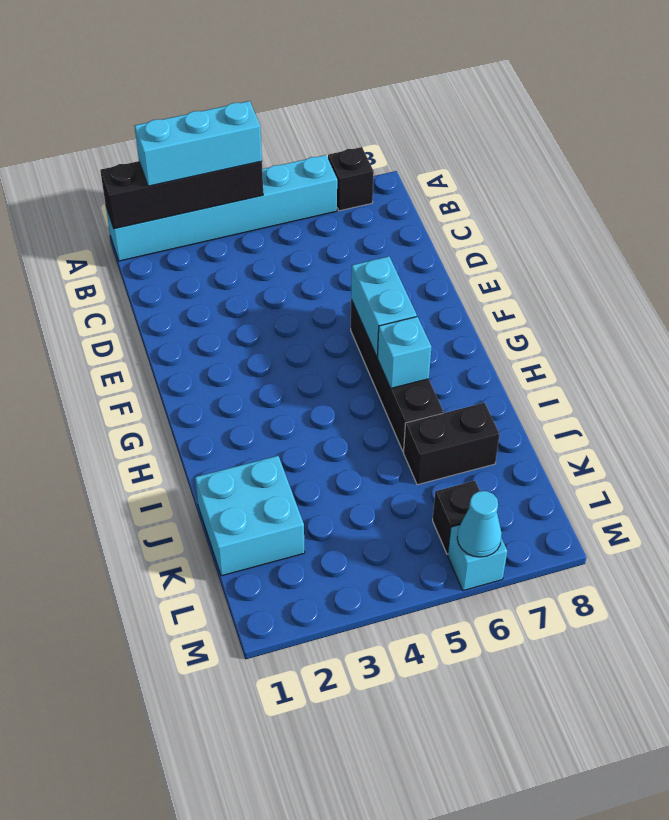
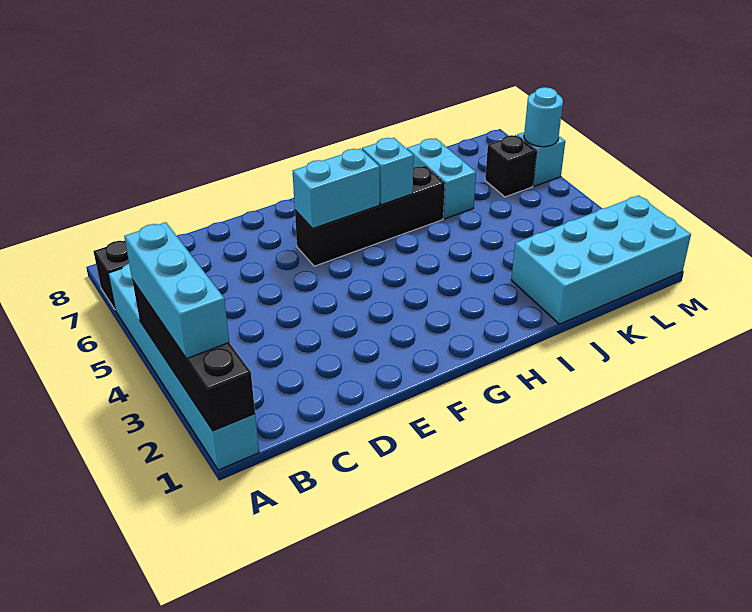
cyan 2x2 brick [195,456,305,576] -> cyan 2x4 brick [511,195,691,324]
black 1x2 brick [404,403,500,485] -> cyan 1x2 brick [407,138,476,219]
cyan 1x1 cone [457,491,502,557] -> cyan 1x1 round brick [524,87,563,147]

